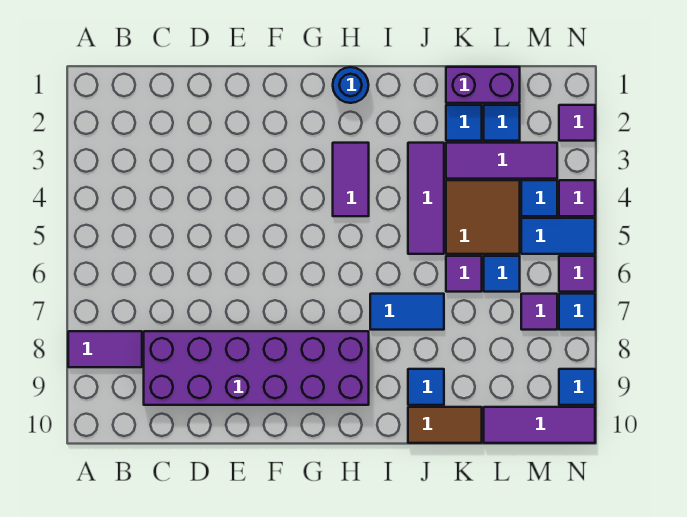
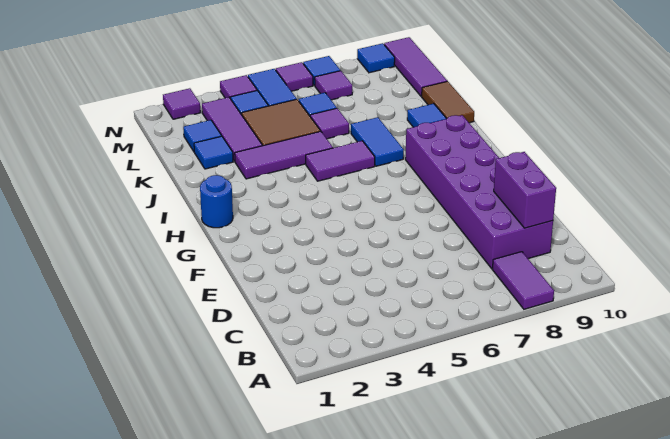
purple 1x2 tile [333,143,369,216] -> purple 1x2 tile moved to [306,141,375,181]
purple 1x2 brick [446,67,520,103] -> purple 1x2 brick moved to [494,152,556,228]

